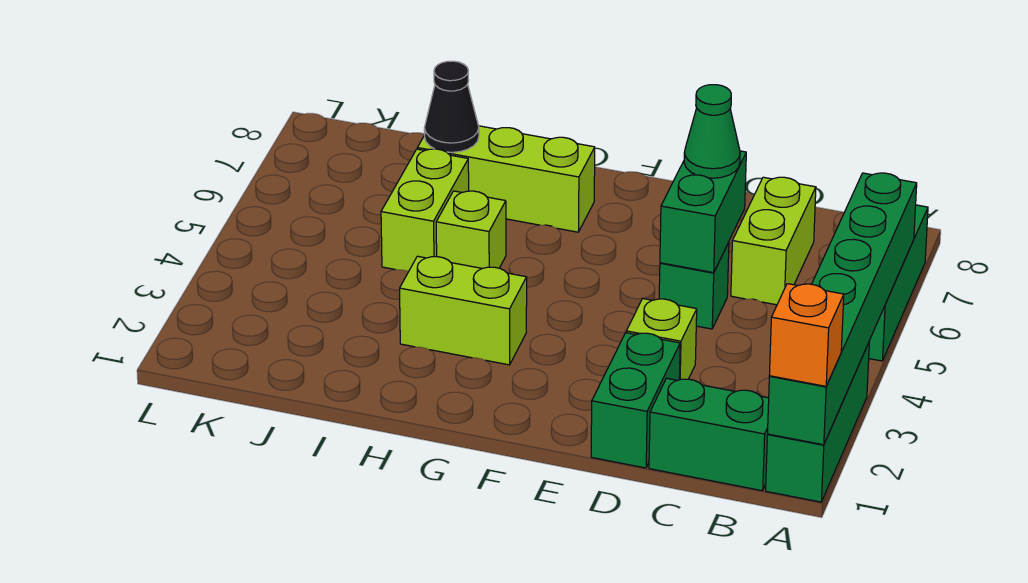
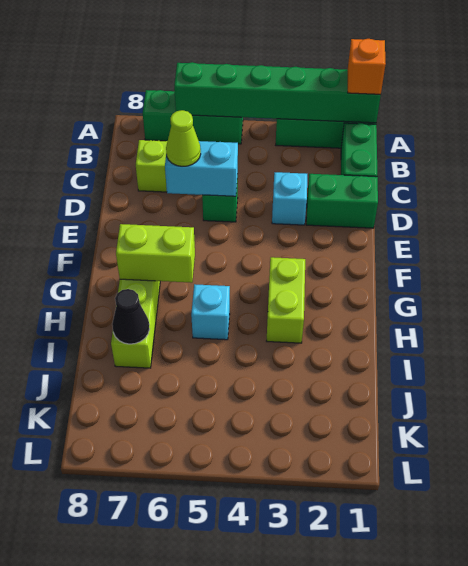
lime 1x1 brick [626,298,697,380] -> cyan 1x1 brick [272,172,307,225]
green 1x2 brick [660,151,746,273] -> cyan 1x2 brick [165,141,238,196]
green 1x1 cone [684,85,740,178] -> lime 1x1 cone [166,110,201,167]
lime 1x1 brick [436,191,506,269] -> cyan 1x1 brick [191,284,230,340]
lime 1x2 brick [381,149,469,272] -> lime 1x2 brick moved to [116,224,195,283]

